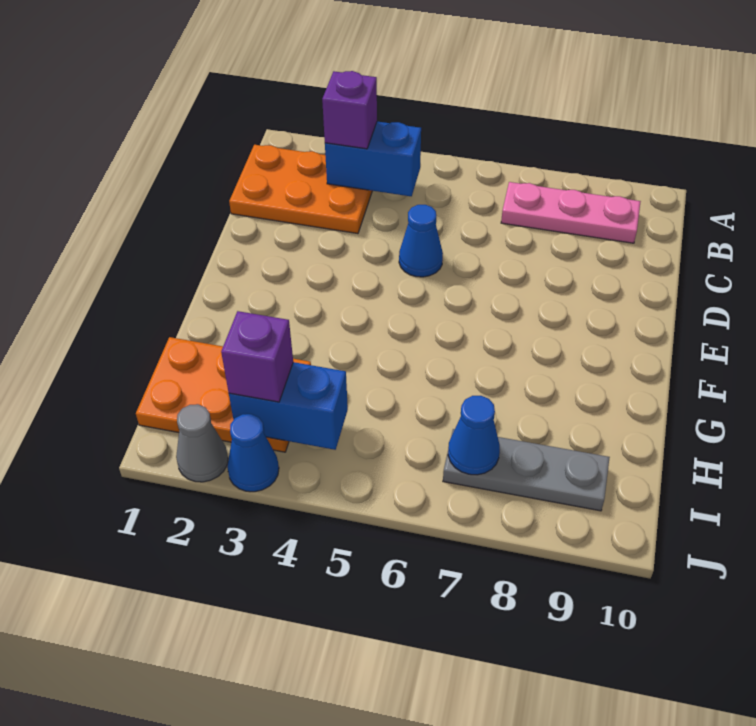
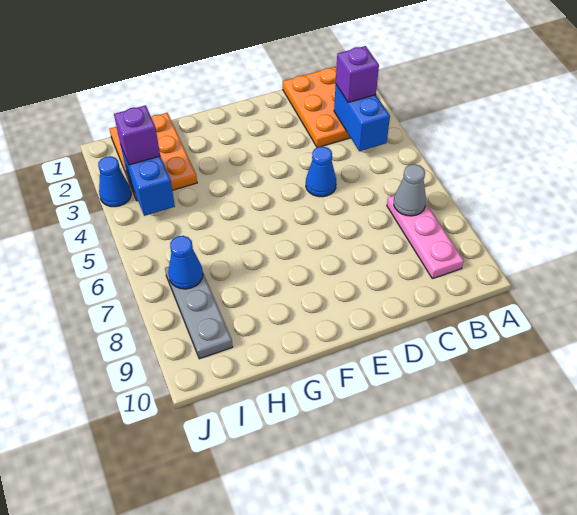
grey 1x1 cone [176,404,228,482] -> grey 1x1 cone moved to [394,164,426,216]

